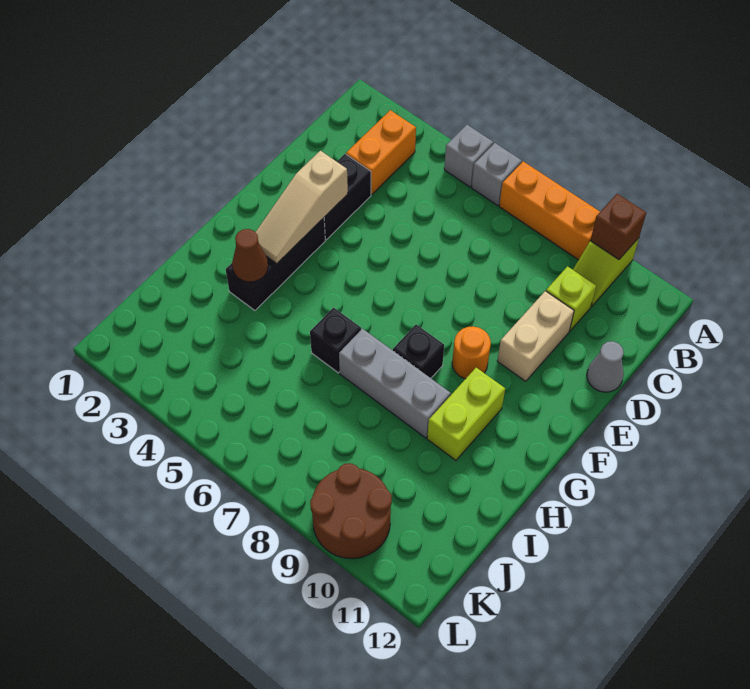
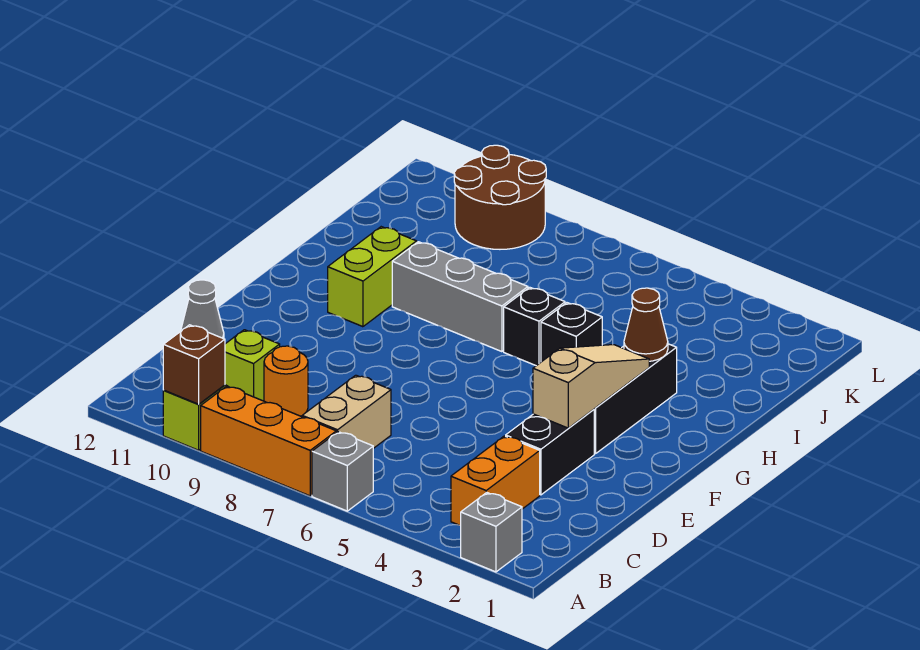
grey 1x1 brick [444,125,493,187] -> grey 1x1 brick moved to [461,492,522,572]
tan 1x2 brick [497,291,574,381] -> tan 1x2 brick moved to [302,375,391,448]
orange 1x1 round brick [452,326,491,379] -> orange 1x1 round brick moved to [264,346,308,416]
black 1x1 brick [393,325,444,378] -> black 1x1 brick moved to [541,303,602,362]

